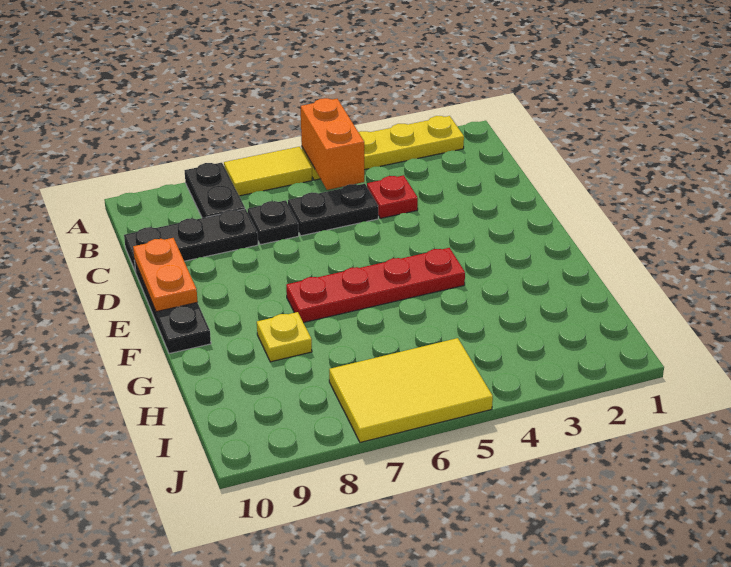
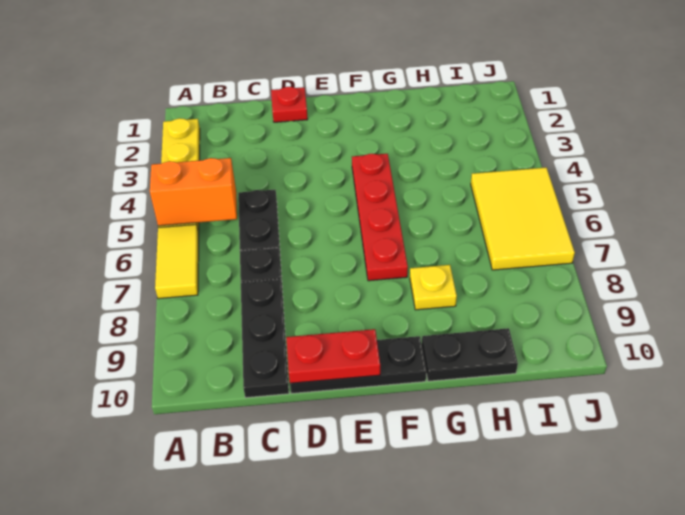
black 1x2 plate [184,163,245,218] -> black 1x2 plate moved to [422,328,518,381]
red 1x1 plate [367,175,418,218] -> red 1x1 plate moved to [271,87,308,122]
orange 1x2 plate [133,238,198,312] -> red 1x2 plate [286,329,380,383]

